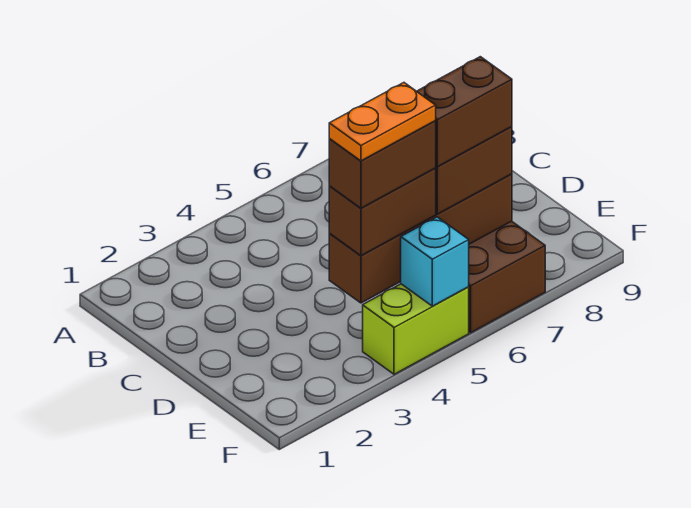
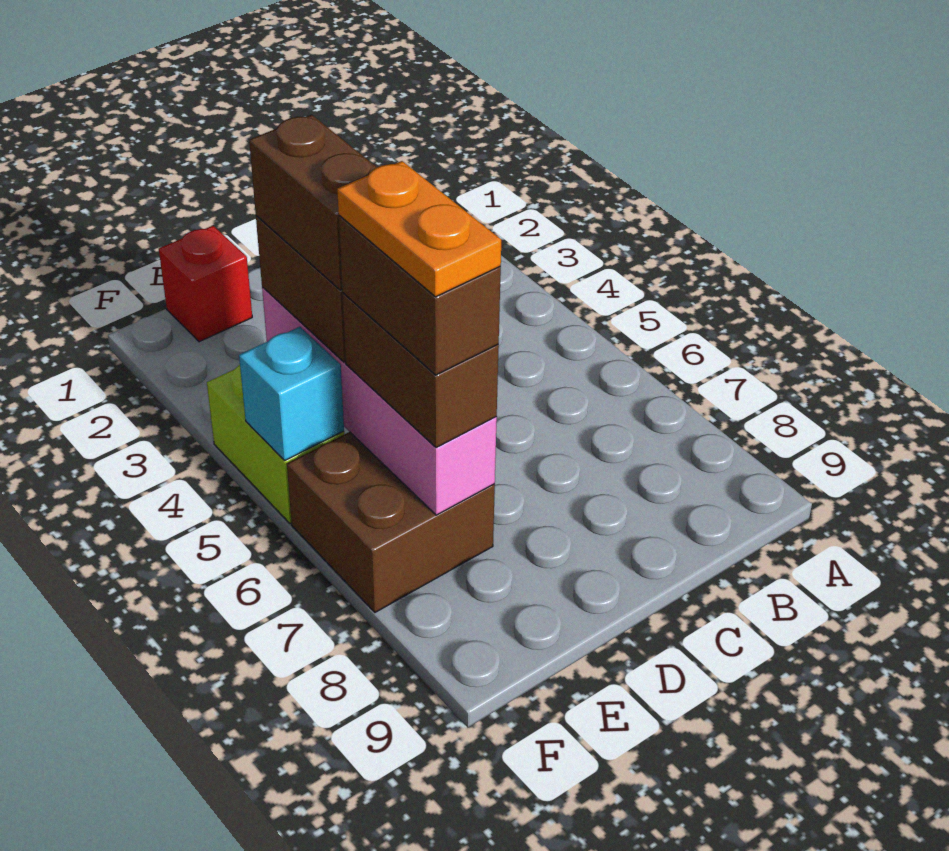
none -> red 1x1 brick [159,226,252,342]
brown 1x4 brick [329,174,512,303] -> pink 1x4 brick [262,287,497,515]
orange 1x2 plate [329,83,436,161] -> orange 1x2 plate moved to [337,161,501,297]

